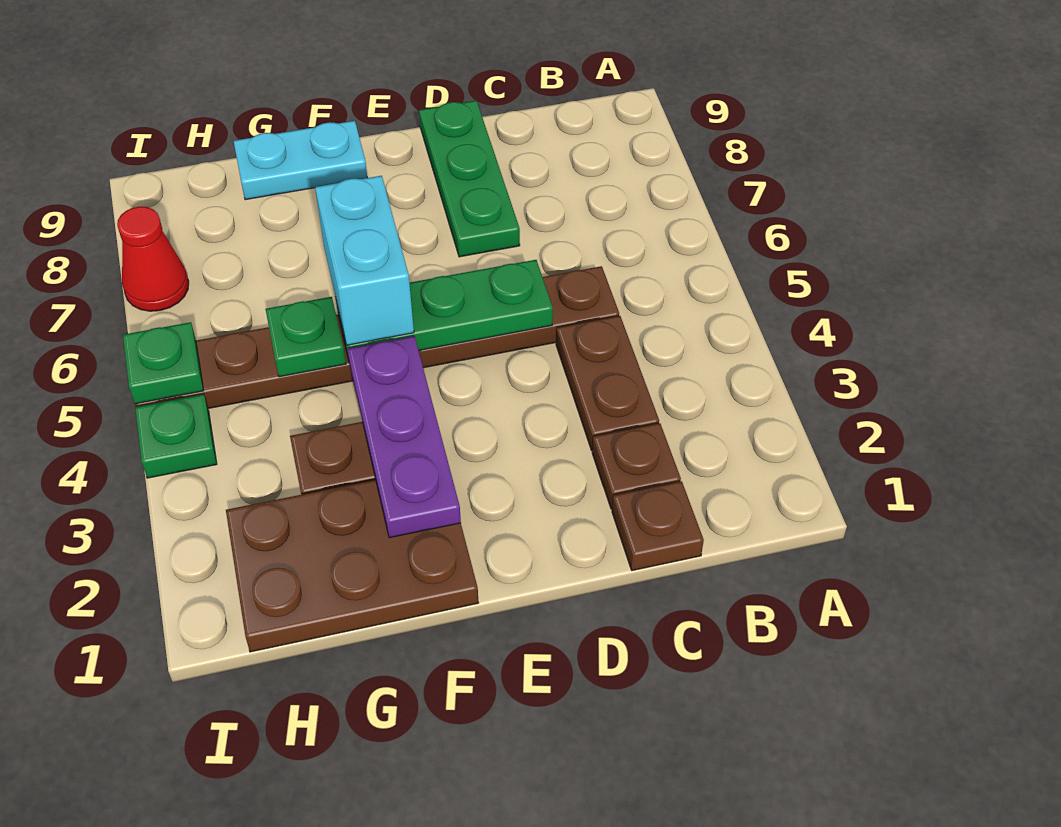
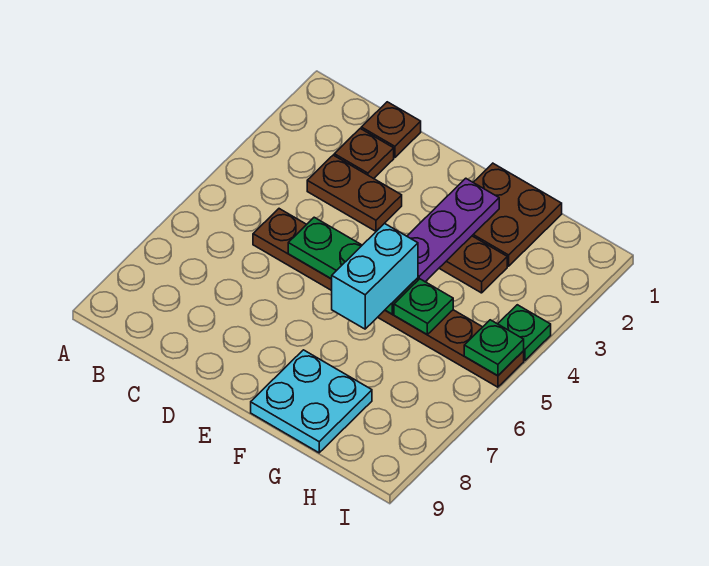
brown 1x2 plate [556,316,659,450] -> brown 1x2 plate turned to [307,155,402,231]
green 1x3 plate [419,101,520,257] -> none
brown 2x3 plate [226,480,478,652] -> brown 2x2 plate [472,163,562,266]
cyan 1x2 plate [234,121,367,200] -> cyan 2x2 plate [251,350,372,453]
red 1x1 cone [117,207,189,311] -> none

